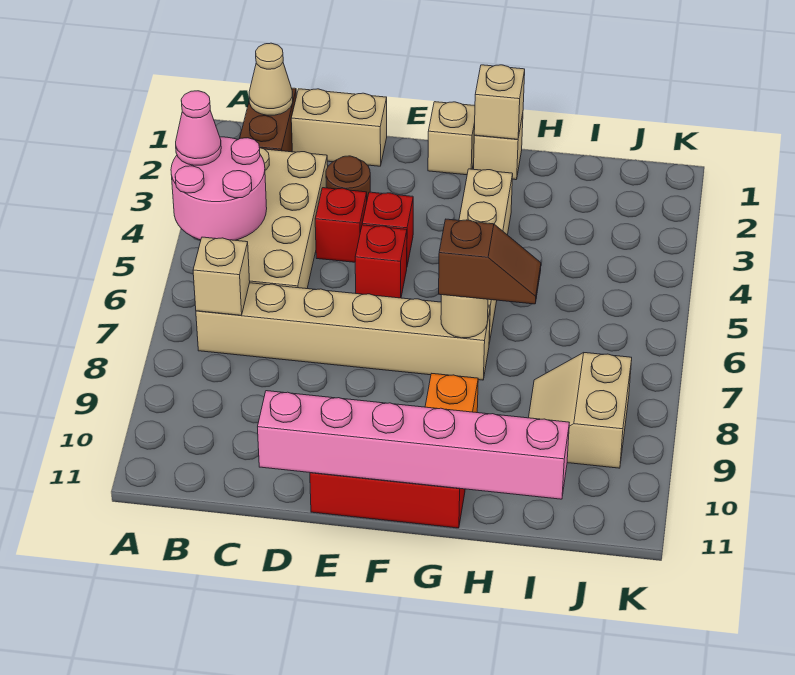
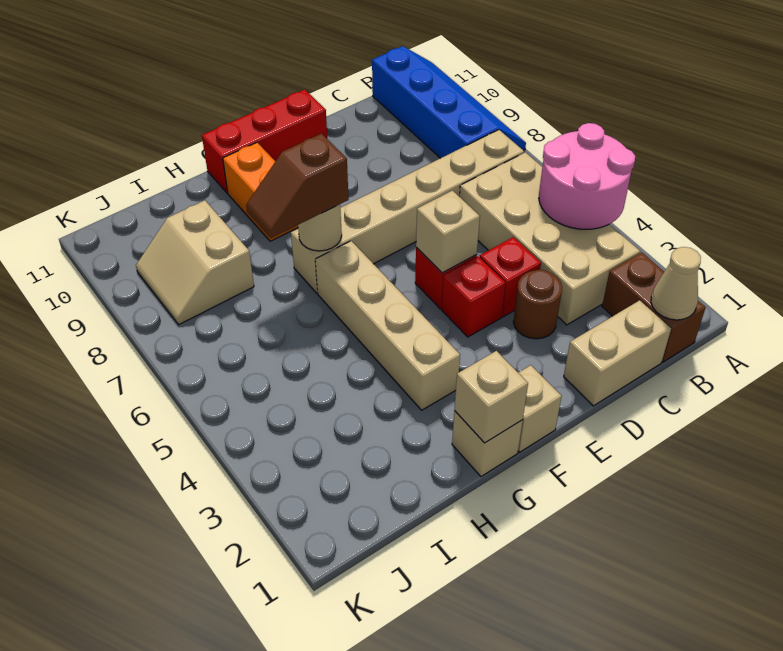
pink 1x1 cone [176,91,221,165] -> none
none -> blue 2x4 slope [372,46,526,158]
tan 1x1 brick [193,237,250,315] -> tan 1x1 brick moved to [416,191,480,273]
pink 1x6 brick [258,391,569,499] -> none
tan 2x2 slope [529,353,632,468] -> tan 2x2 slope turned to [136,200,254,325]

